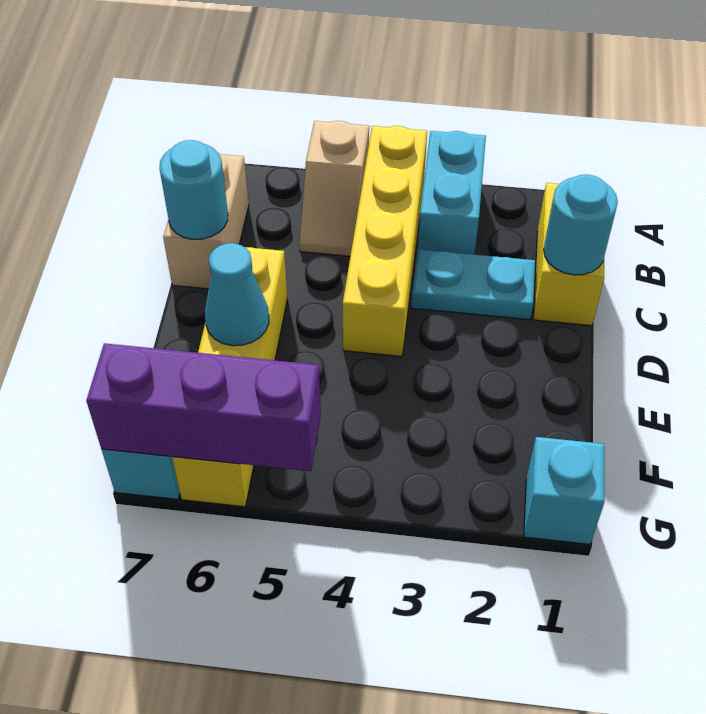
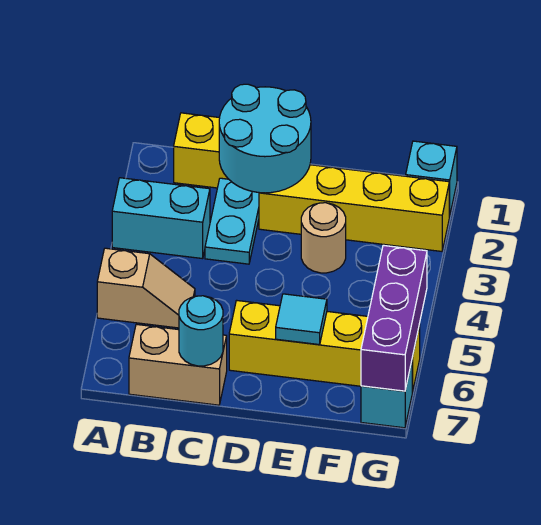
yellow 1x4 brick [343,126,427,356] -> yellow 1x4 brick moved to [259,165,449,251]
cyan 1x1 round brick [544,175,618,275] -> cyan 2x2 round brick [219,84,311,193]
none -> tan 1x1 round brick [301,203,346,273]
cyan 1x1 cone [205,243,269,346] -> cyan 1x1 tile [276,294,327,345]

